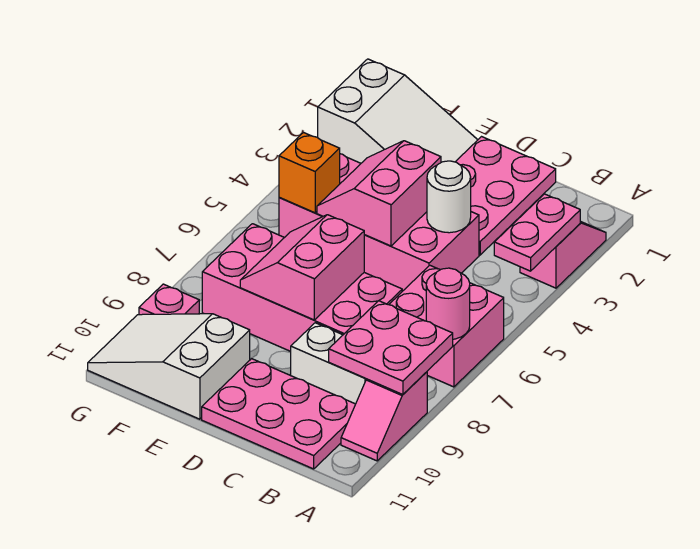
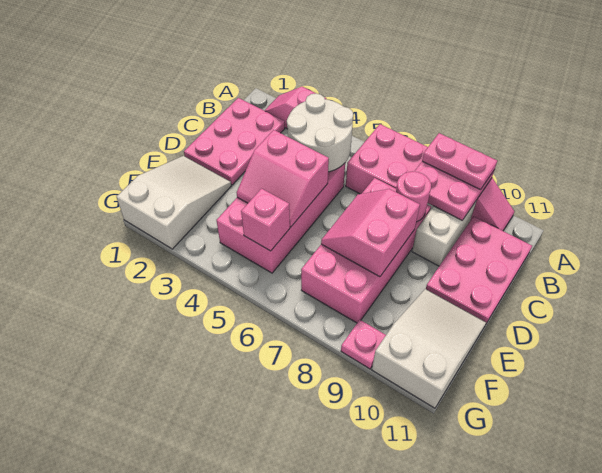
pink 1x2 plate [494,194,580,271] -> pink 1x2 plate moved to [422,133,497,190]
pink 1x1 round brick [426,268,470,339] -> pink 1x1 round brick moved to [396,171,431,222]
pink 2x3 plate [456,137,556,255] -> pink 2x3 plate turned to [184,98,285,185]
white 1x1 round brick [427,161,471,233] -> white 2x2 round brick [287,93,354,172]
pink 2x2 slope [240,215,364,320] -> pink 2x2 slope turned to [321,189,420,277]
white 2x3 slope [88,314,250,419] -> white 2x3 slope turned to [372,289,486,408]
orange 1x1 brick [279,133,340,213] -> pink 1x1 brick [241,189,290,251]

